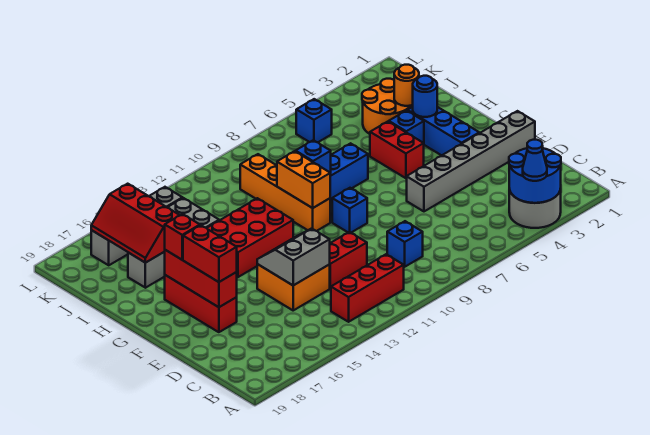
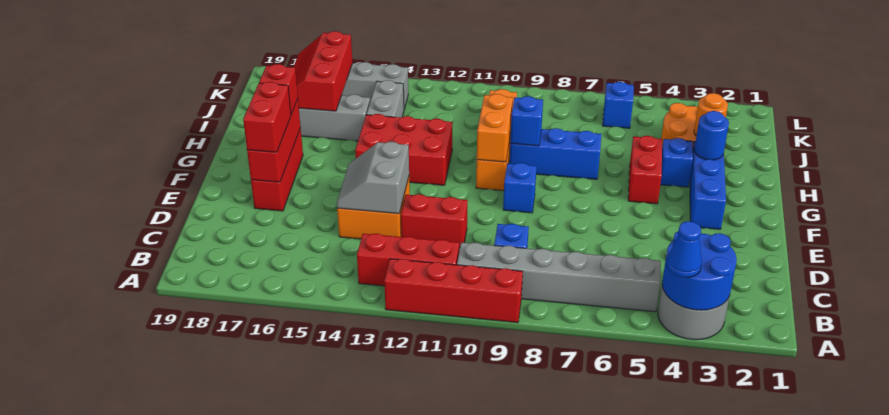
none -> red 1x4 brick [384,259,523,323]
grey 2x2 slope [257,228,330,285] -> grey 2x2 slope turned to [337,142,409,214]
grey 1x6 brick [407,111,535,211] -> grey 1x6 brick moved to [457,242,661,312]

